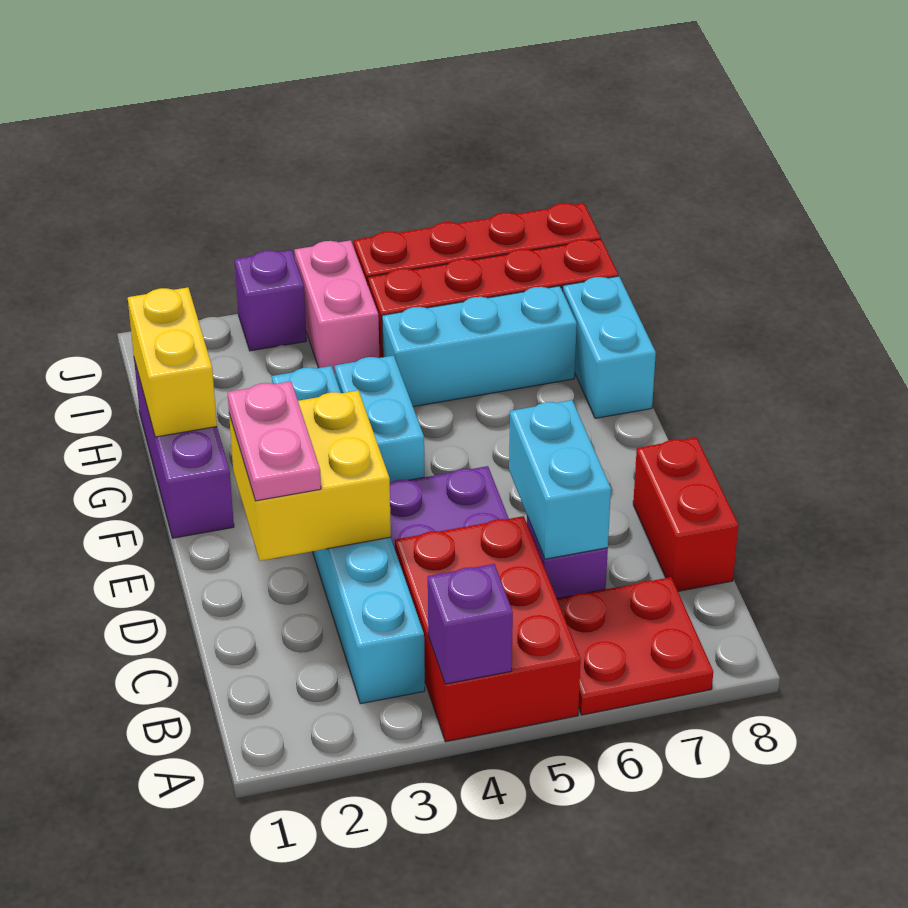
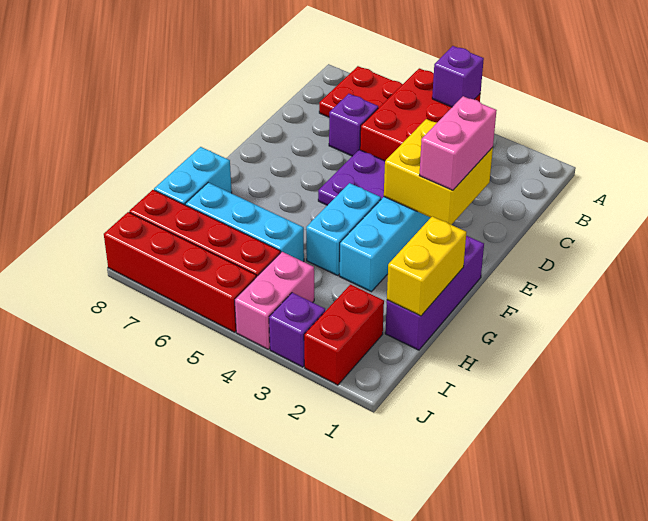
cyan 1x2 brick [509,400,611,559] -> none
red 1x2 brick [633,437,738,591] -> red 1x2 brick moved to [304,284,384,385]
pink 1x2 plate [227,381,321,501] -> pink 1x2 brick [419,96,497,190]

